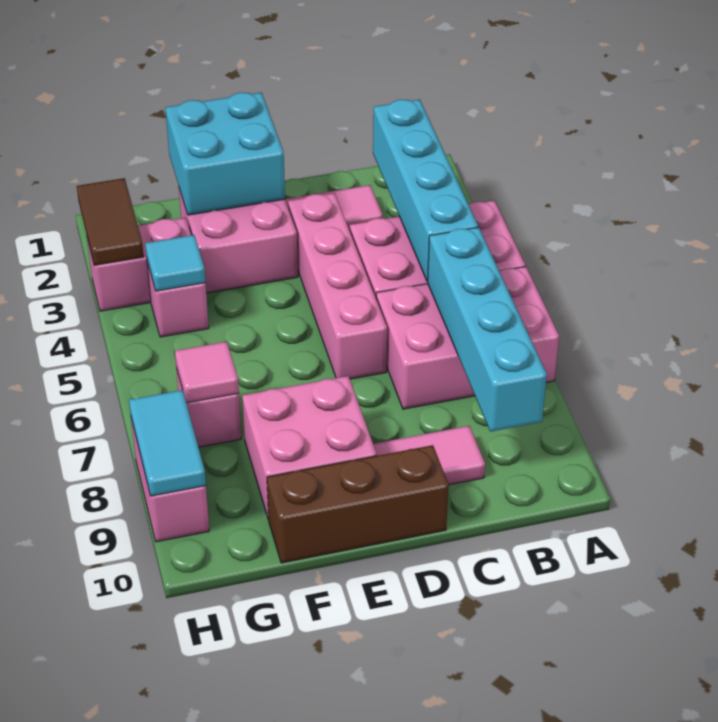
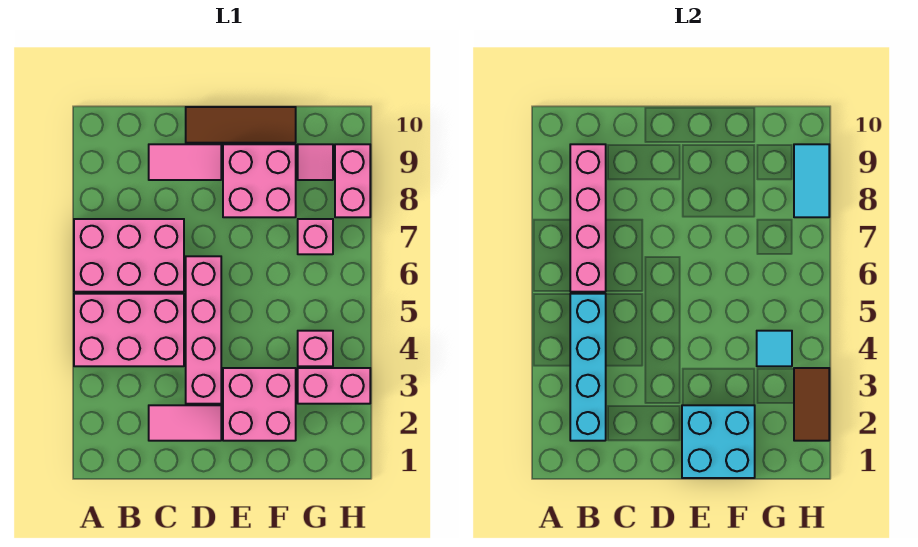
cyan 1x4 brick [428,227,547,432] -> pink 1x4 brick [570,144,606,292]
brown 1x3 brick [267,445,449,563] -> brown 1x3 tile [186,107,296,143]
pink 1x1 tile [175,342,239,403] -> pink 1x1 tile moved to [298,144,333,180]

